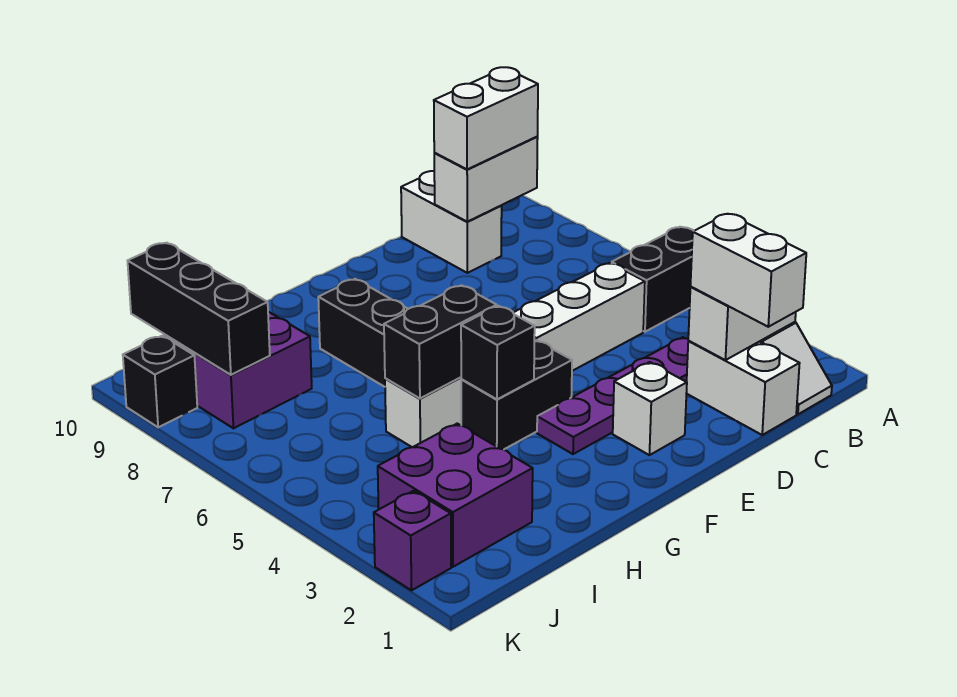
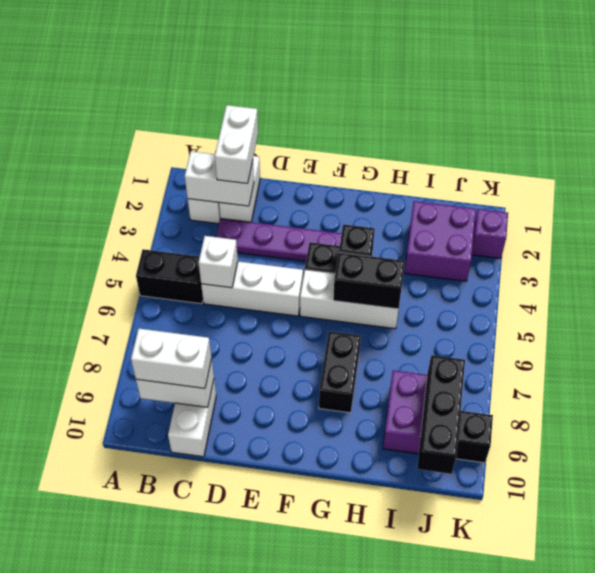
white 1x1 brick [613,362,687,455] -> white 1x1 brick moved to [199,236,238,288]

